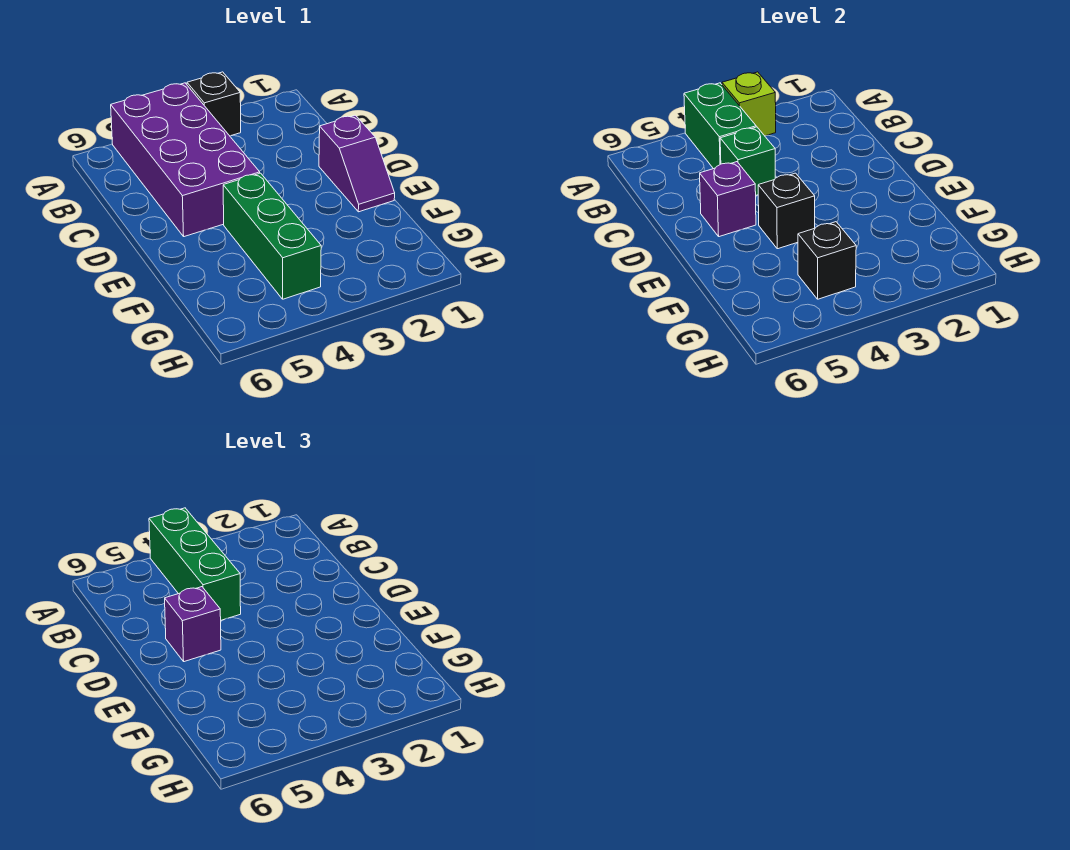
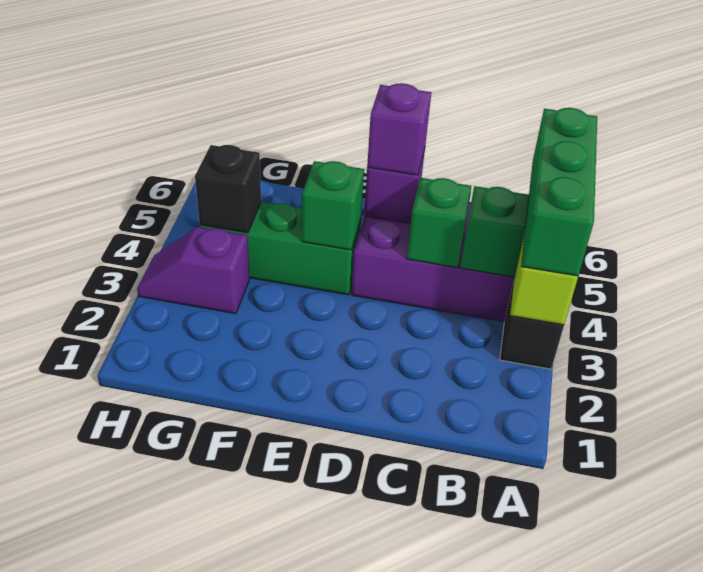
green 1x3 brick [149,508,241,620] -> green 1x3 brick turned to [521,108,597,276]
purple 1x2 slope [319,115,395,212] -> purple 1x2 slope moved to [137,227,250,314]
black 1x1 brick [758,173,815,249] -> green 1x1 brick [302,161,364,250]

